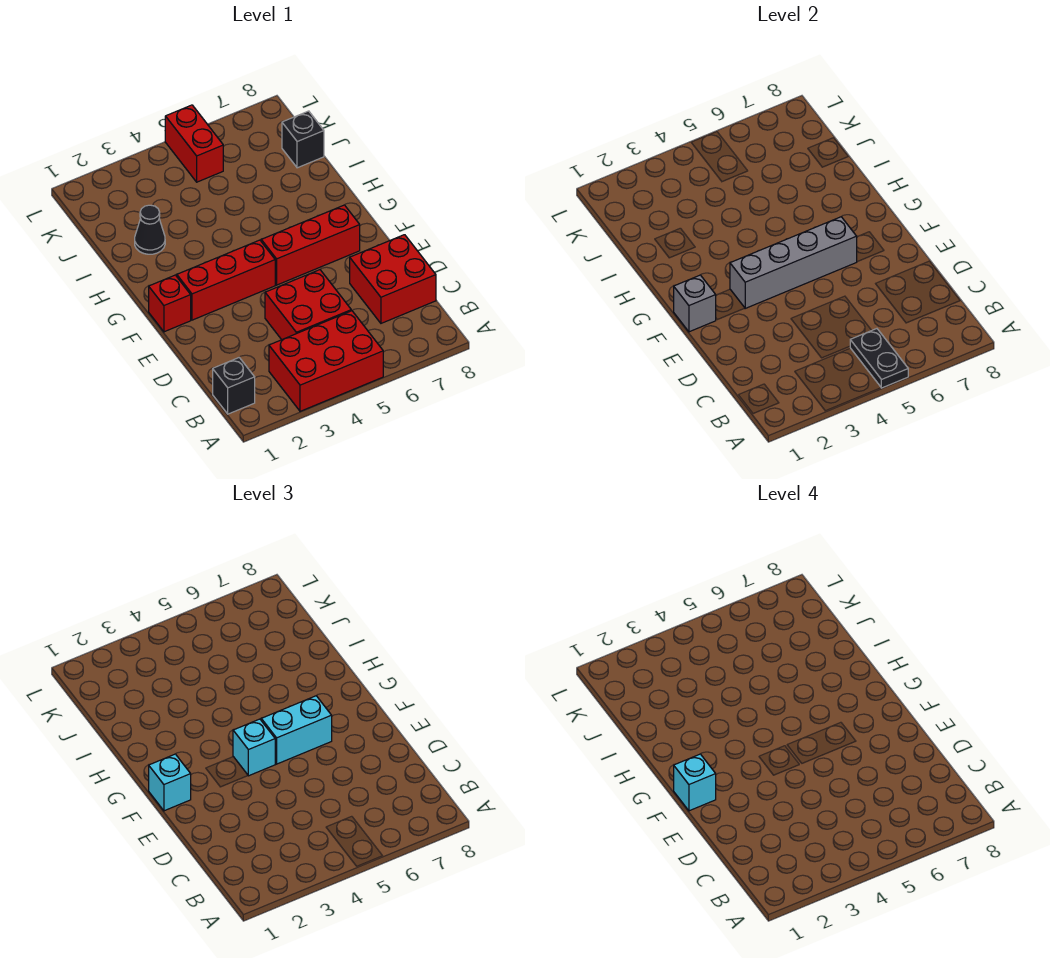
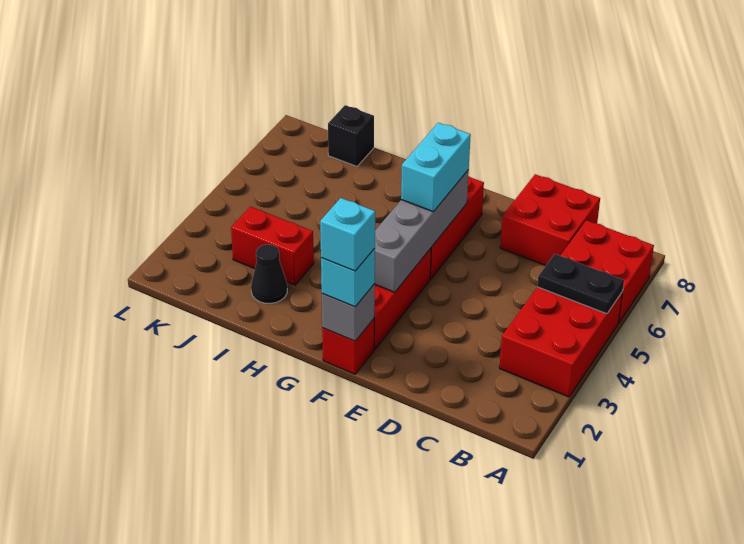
black 1x1 brick [213,357,255,414] -> none
red 2x2 brick [265,270,351,340] -> red 2x2 brick moved to [560,220,654,323]
cyan 1x1 brick [233,719,275,776] -> none
red 1x2 brick [165,105,223,182] -> red 1x2 brick moved to [231,206,314,285]

